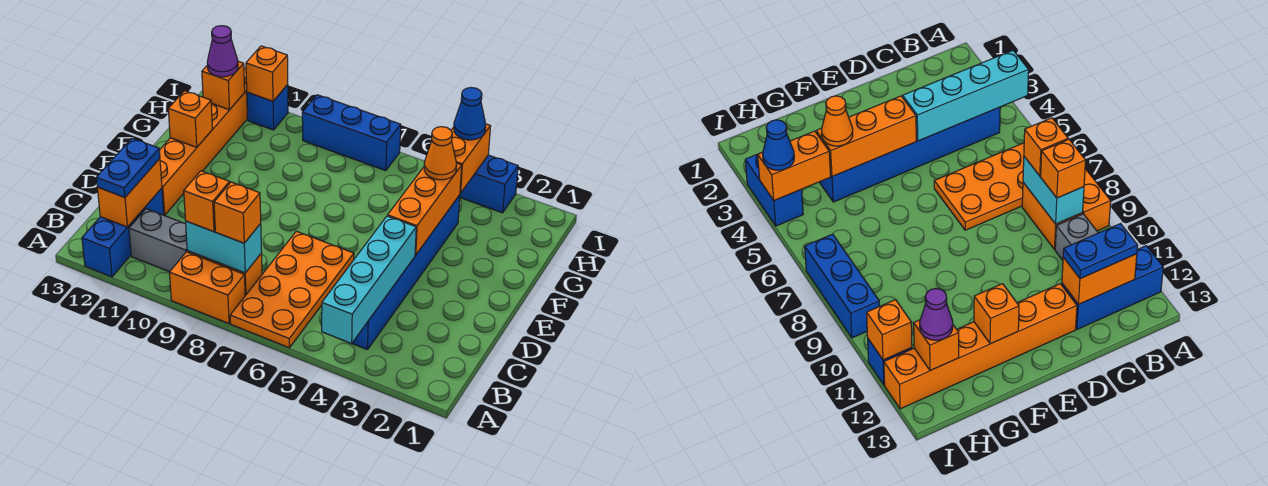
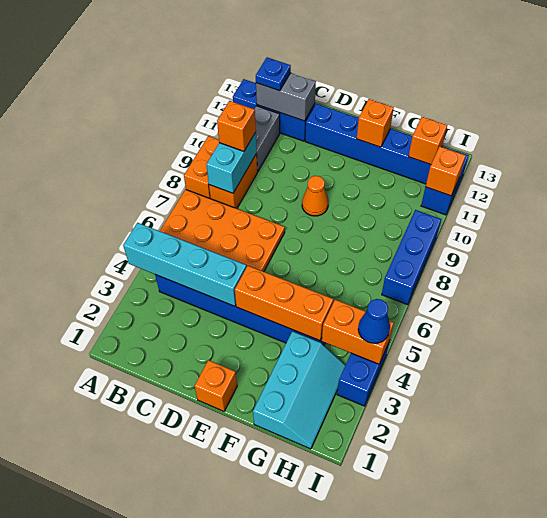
orange 1x1 brick [214,182,261,243] -> orange 1x1 brick moved to [195,360,237,411]
orange 1x2 brick [97,159,162,227] -> grey 1x2 brick [256,73,316,121]
blue 1x2 plate [97,138,160,198] -> blue 1x1 plate [256,57,291,91]
orange 1x6 brick [159,68,248,215] -> blue 1x6 brick [305,104,469,190]
none -> cyan 2x3 slope [253,331,345,449]
orange 1x1 cone [424,127,457,180] -> orange 1x1 cone moved to [302,176,328,216]
purple 1x1 cone [207,26,238,77] -> none

